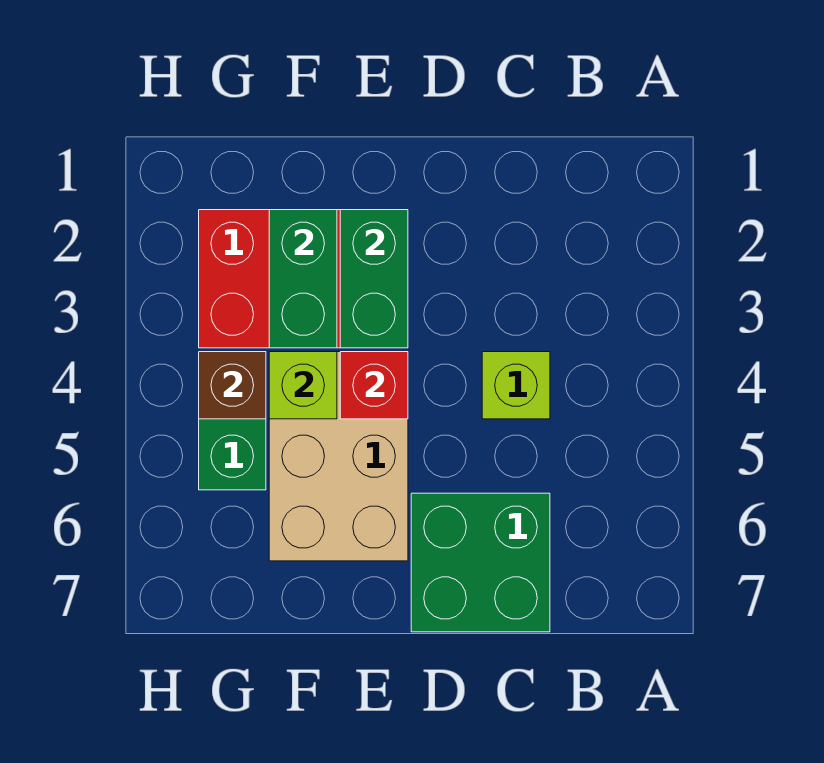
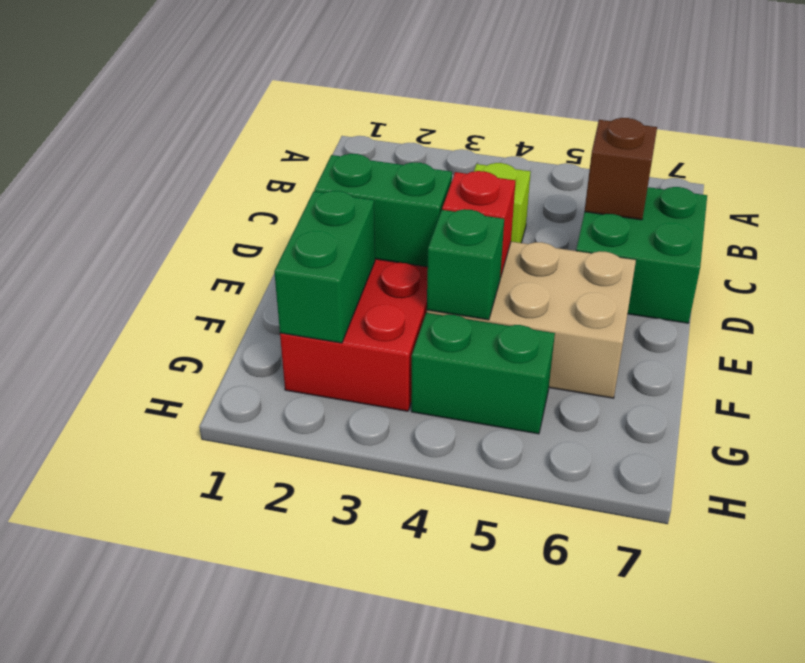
green 1x2 brick [269,210,337,348] -> green 1x2 brick turned to [274,191,375,343]
lime 1x1 brick [269,352,337,419] -> green 1x1 brick [427,209,504,320]
brown 1x1 brick [199,352,266,419] -> brown 1x1 brick moved to [584,118,657,220]

